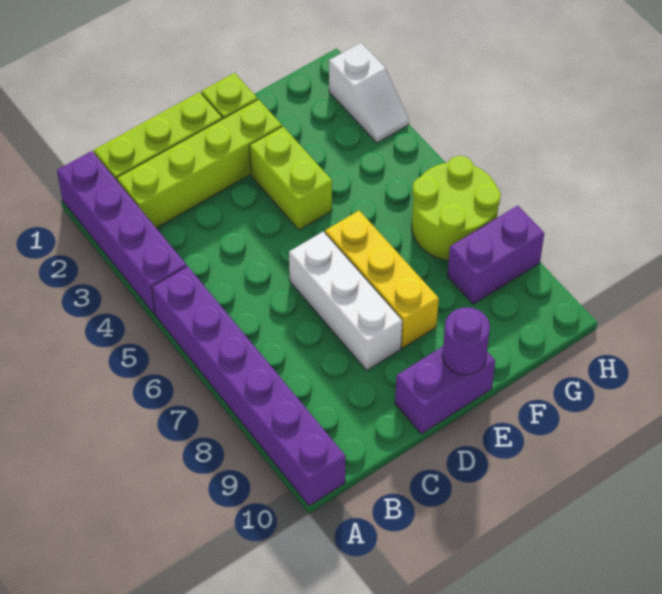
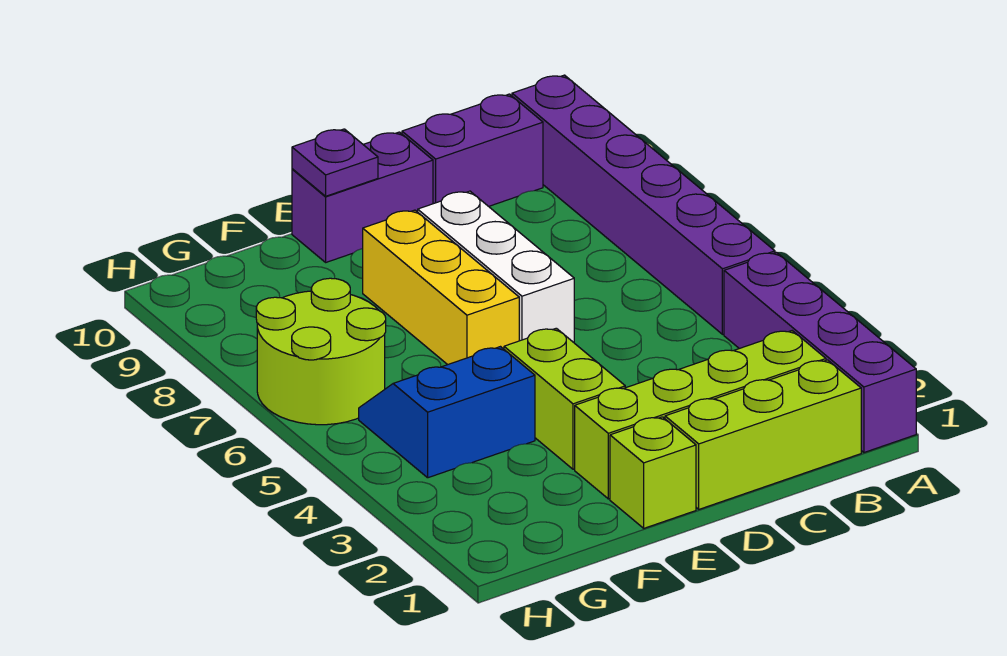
purple 1x1 round brick [442,307,490,375] -> purple 1x1 plate [292,129,378,196]
none -> blue 2x2 slope [359,347,535,478]
purple 1x2 brick [447,206,544,304] -> purple 1x2 brick moved to [402,94,543,206]
white 1x2 slope [329,43,409,143] -> none

